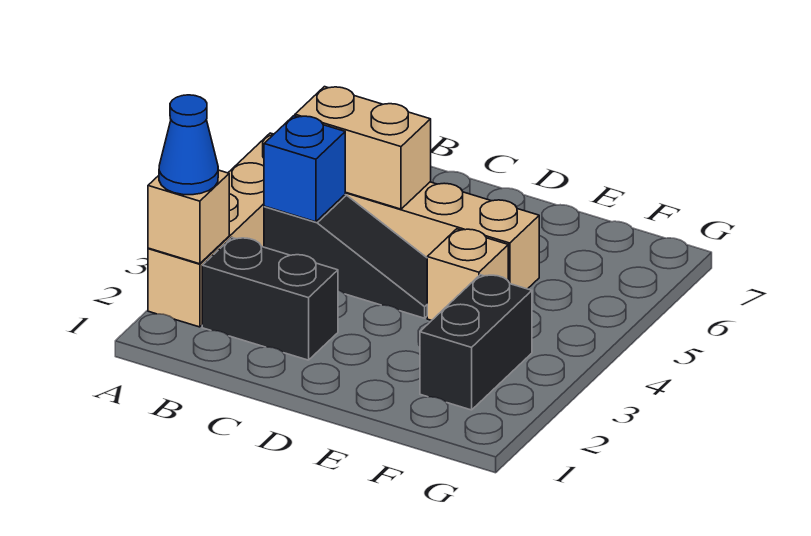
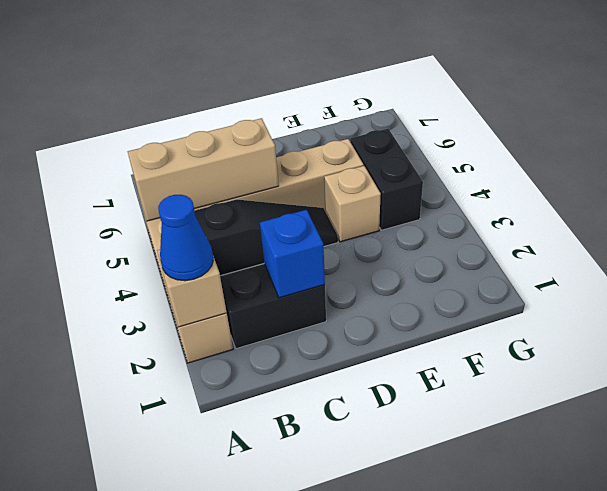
blue 1x1 brick [264,116,345,222] -> blue 1x1 brick moved to [260,210,325,298]
tan 1x2 brick [295,87,431,209] -> tan 1x3 brick [128,118,279,221]
black 1x2 brick [420,275,532,410] -> black 1x2 brick moved to [350,129,423,230]

